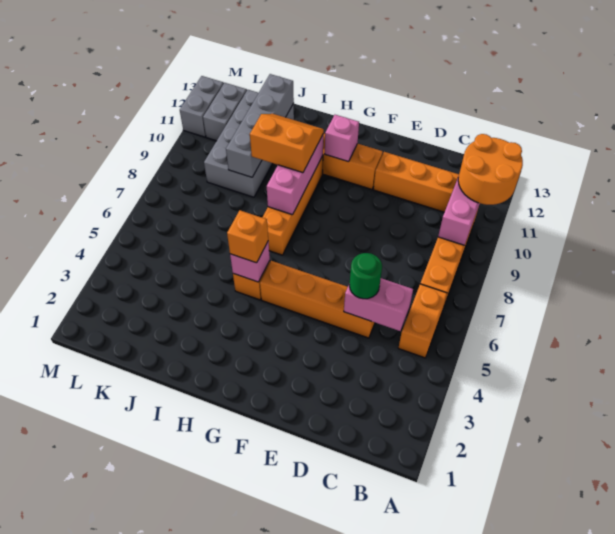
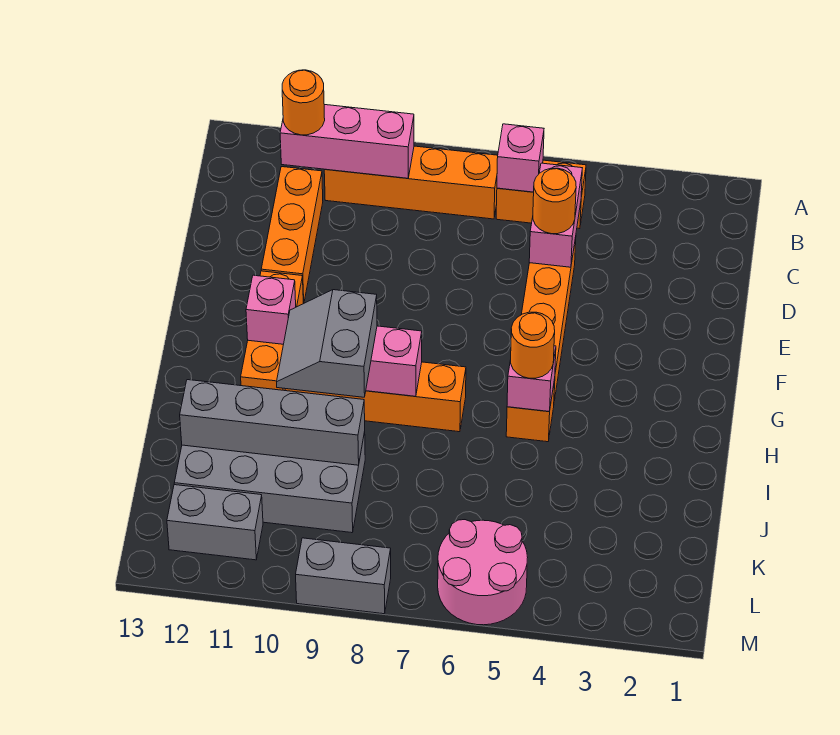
orange 2x2 round brick [458,134,523,205] -> orange 1x1 round brick [282,70,325,135]
none -> pink 1x1 brick [497,124,544,192]
green 1x1 round brick [349,253,382,299] -> orange 1x1 round brick [533,168,576,234]
orange 1x1 brick [227,210,268,263] -> orange 1x1 round brick [511,312,555,378]
orange 2x2 slope [250,114,324,173] -> grey 2x2 slope [277,290,377,397]
none -> pink 2x2 round brick [438,520,528,625]
grey 1x2 brick [180,76,224,137] -> grey 1x2 brick moved to [296,538,391,614]

